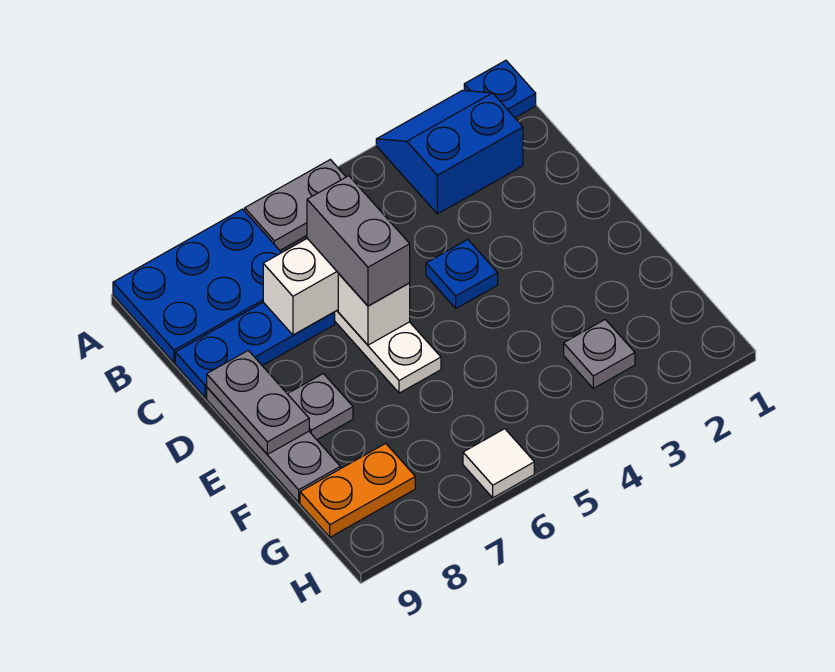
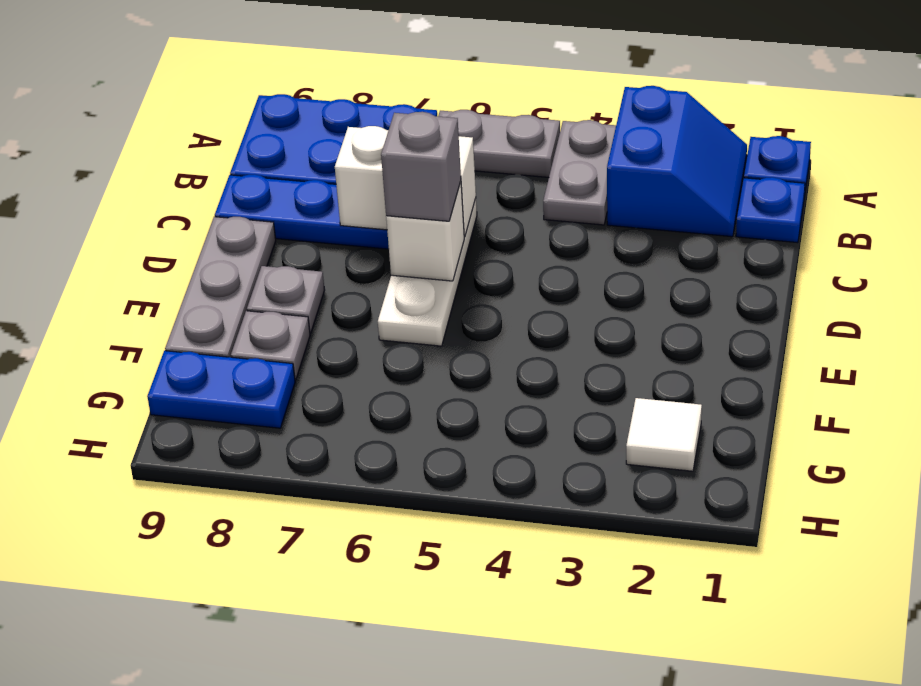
blue 2x2 slope [376,90,523,214] -> blue 2x2 slope turned to [607,86,747,237]
grey 1x2 brick [307,176,410,306] -> grey 1x1 brick [381,112,461,221]
blue 1x1 plate [426,240,498,308] -> blue 1x1 plate moved to [736,177,805,243]
grey 1x2 plate [207,350,309,454] -> grey 1x2 plate moved to [543,120,616,225]
grey 1x1 plate [564,319,635,388] -> grey 1x1 plate moved to [231,311,310,380]
orange 1x2 plate [300,443,415,537] -> blue 1x2 plate [147,351,295,428]
white 1x1 tile [463,429,534,498] -> white 1x1 tile moved to [626,398,702,471]

